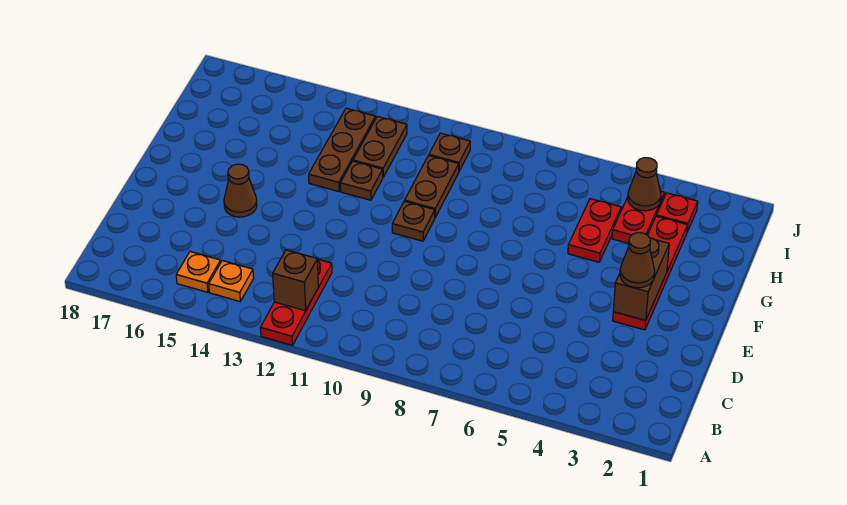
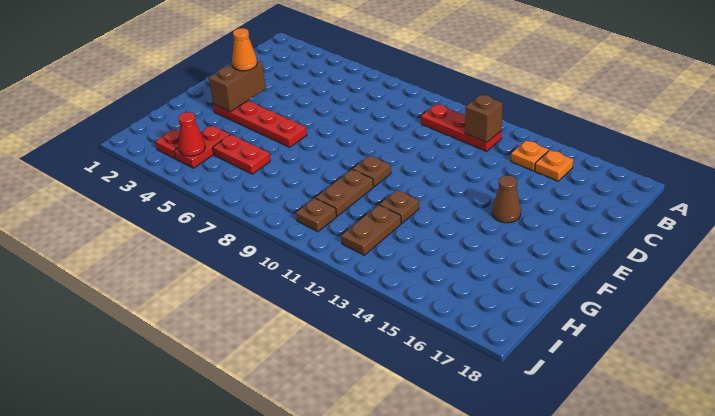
red 1x3 plate [260,259,332,345] -> red 1x3 plate turned to [421,104,502,151]
red 1x4 plate [613,216,687,330] -> red 1x4 plate turned to [213,101,307,147]
brown 1x1 cone [620,233,655,288] -> orange 1x1 cone [232,28,257,71]
red 1x2 plate [568,199,621,262] -> red 1x2 plate turned to [213,135,270,174]
brown 1x3 plate [309,108,376,192] -> none
brown 1x1 cone [628,158,661,211] -> red 1x1 cone [178,112,205,156]

